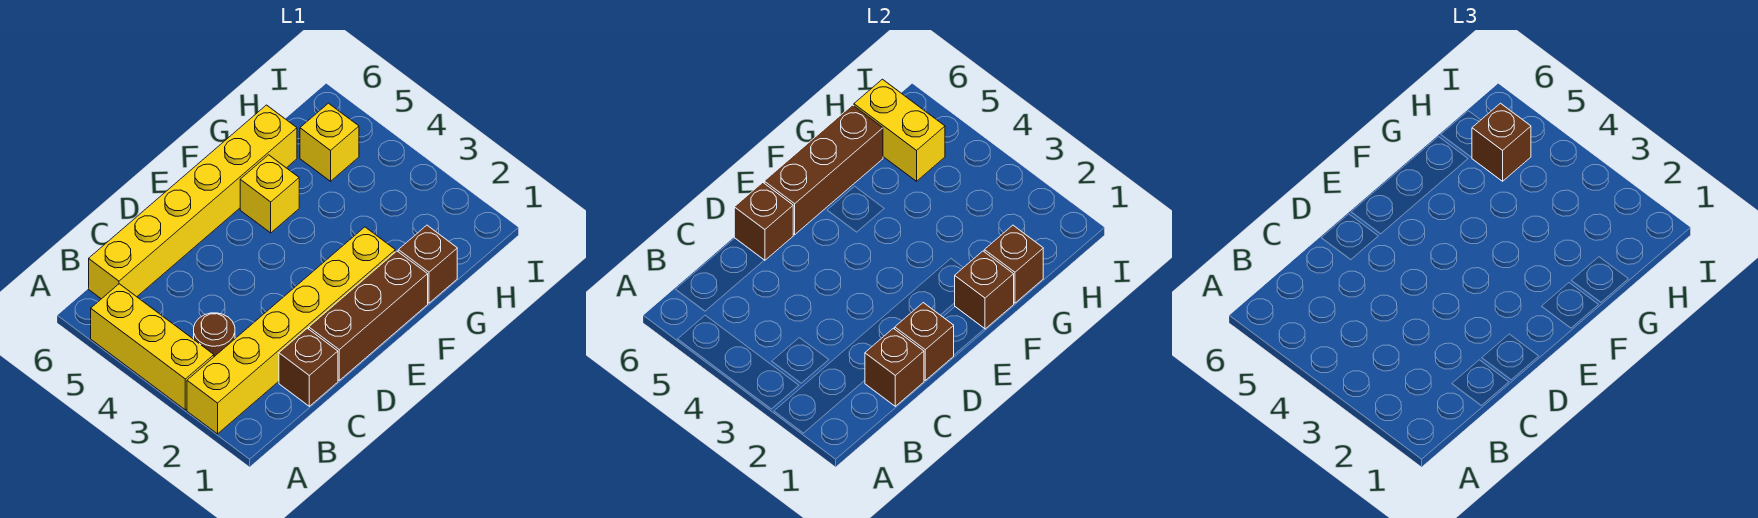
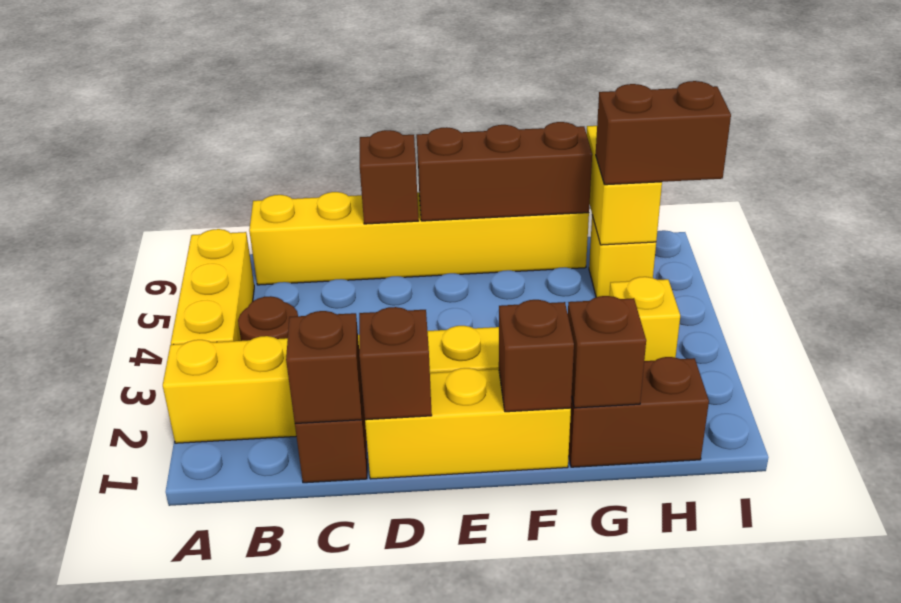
brown 1x3 brick [309,251,428,380] -> yellow 1x3 brick [365,368,571,479]
yellow 1x1 brick [240,155,299,233] -> yellow 1x1 brick moved to [609,277,680,361]
brown 1x1 brick [398,225,457,303] -> brown 1x2 brick [569,357,709,467]
brown 1x1 brick [1472,103,1531,181] -> brown 1x2 brick [596,81,731,185]

